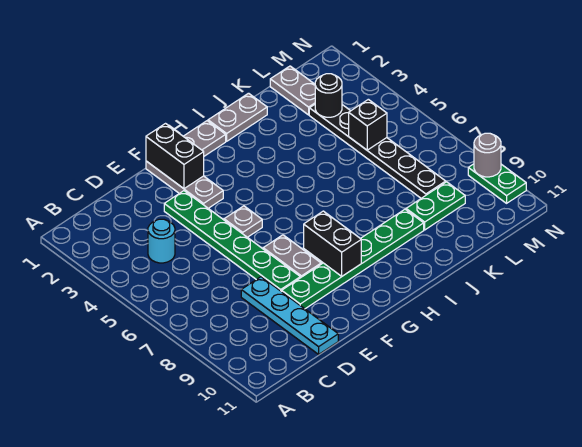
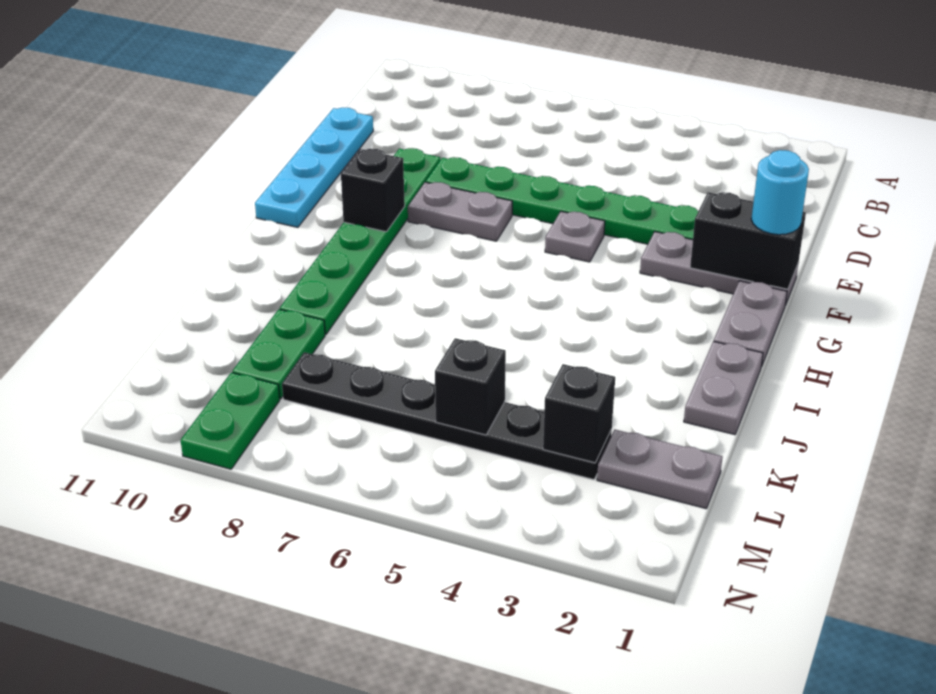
cyan 1x1 round brick [148,219,175,263] -> cyan 1x1 round brick moved to [751,150,809,235]
cyan 1x4 plate [241,277,338,354] -> cyan 1x4 plate turned to [255,108,373,227]
black 1x2 brick [304,211,361,276] -> black 1x1 brick [341,149,405,232]
black 1x1 round brick [315,74,342,117] -> black 1x1 brick [543,364,615,463]
green 1x2 plate [468,164,526,203] -> green 1x2 plate turned to [181,372,280,469]
grey 1x1 round brick [474,133,501,177] -> none

